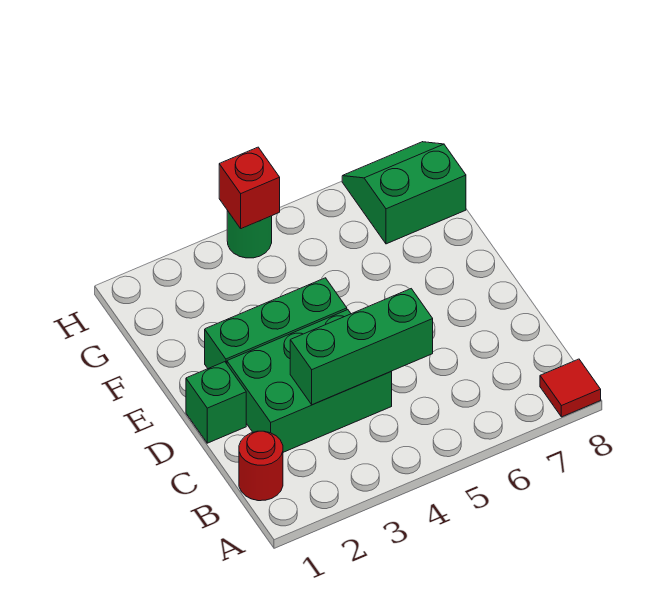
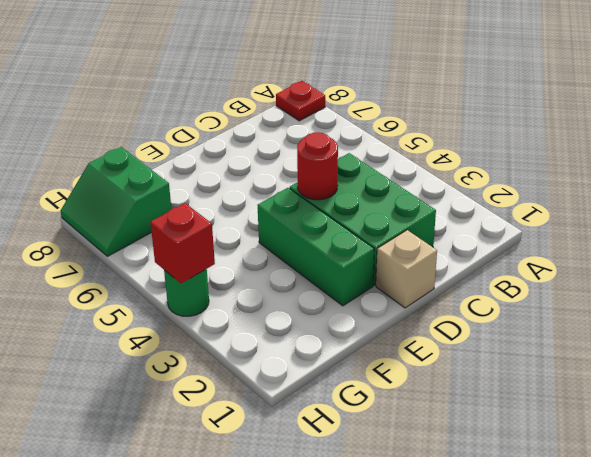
red 1x1 tile [540,359,601,417] -> red 1x1 plate [276,81,325,121]
red 1x1 round brick [239,431,283,501] -> red 1x1 round brick moved to [297,132,338,200]
green 1x3 brick [290,289,433,405] -> none
green 1x1 brick [186,362,246,443] -> tan 1x1 brick [376,230,437,308]

